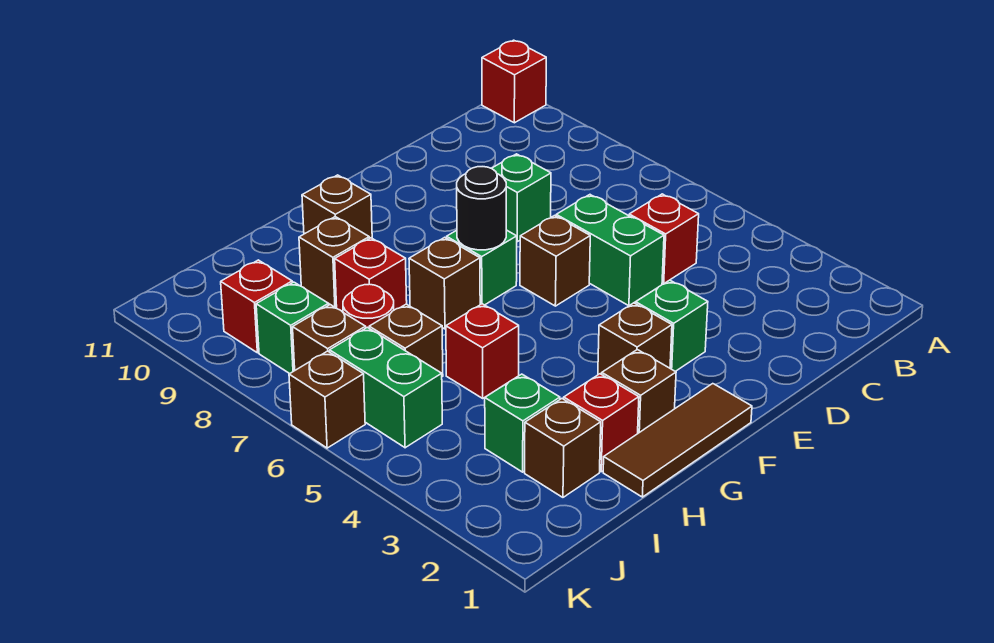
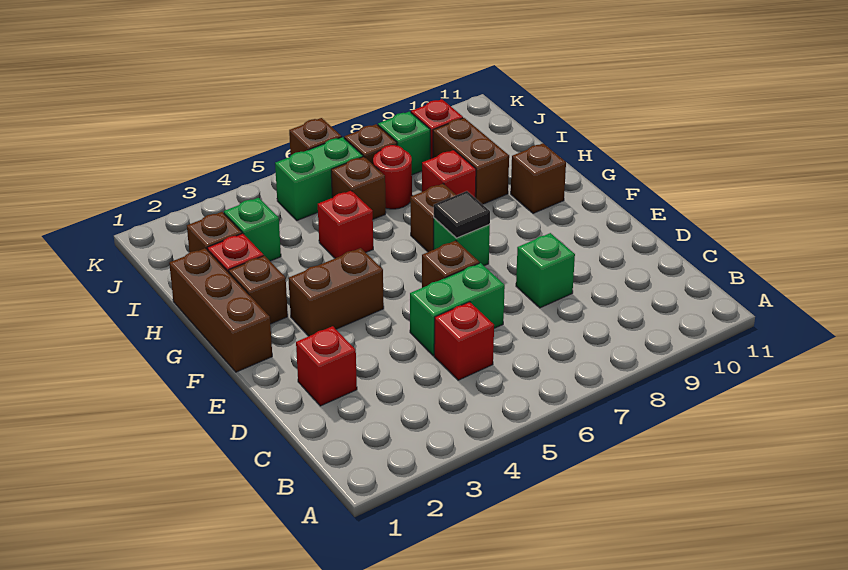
red 1x1 brick [482,40,546,123] -> red 1x1 brick moved to [296,326,357,406]
green 1x1 brick [636,280,708,371] -> none
brown 1x3 tile [603,384,752,497] -> brown 1x3 brick [169,248,272,372]
brown 1x1 brick [598,303,672,375] -> brown 1x2 brick [288,248,384,336]
black 1x1 round brick [457,167,506,250] -> black 1x1 tile [434,191,490,238]
brown 1x1 brick [299,217,369,307] -> brown 1x2 brick [433,118,509,204]

